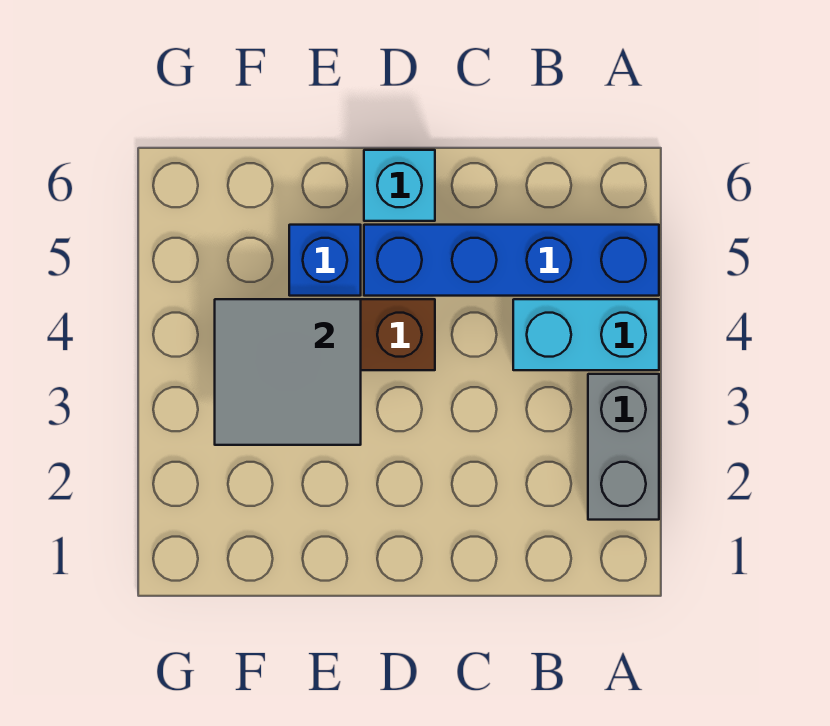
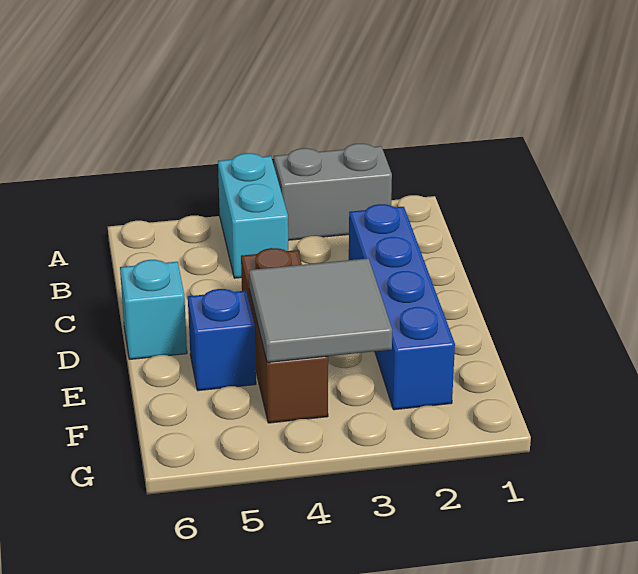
blue 1x4 brick [364,225,659,296] -> blue 1x4 brick moved to [349,204,455,410]

